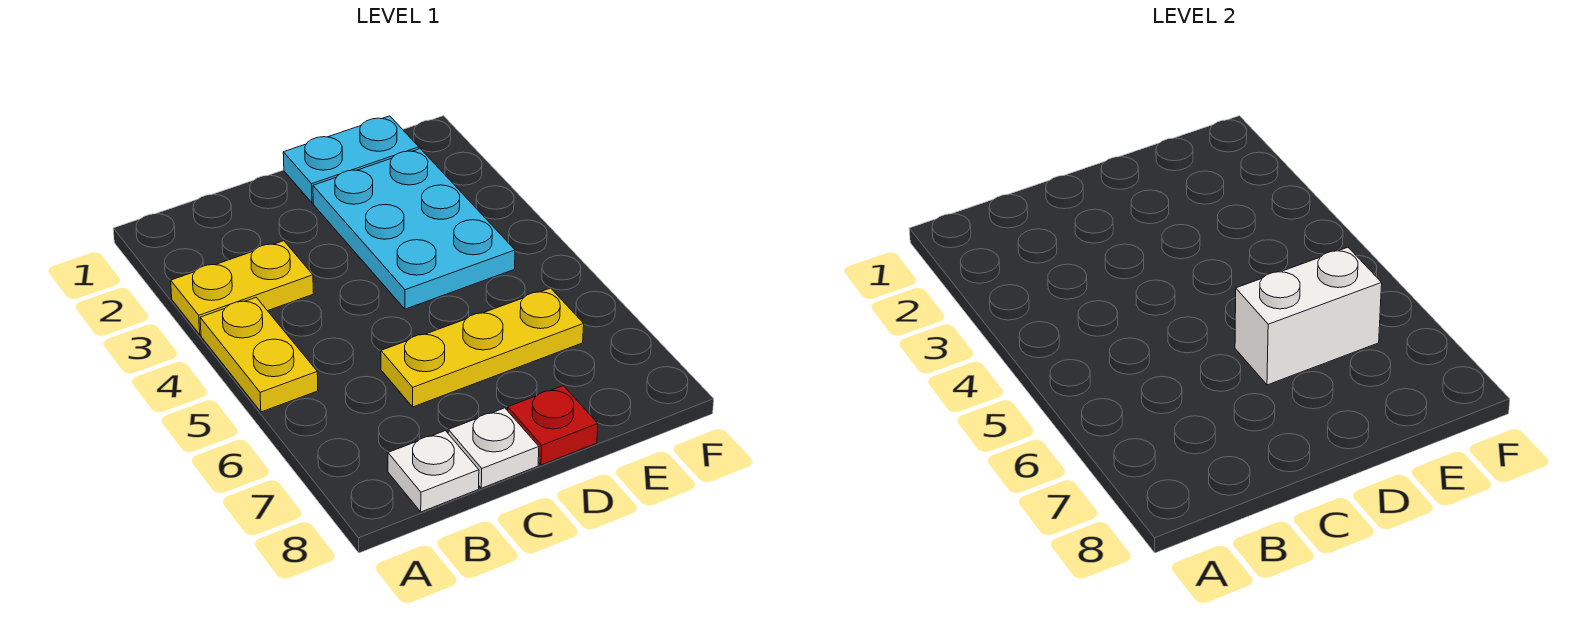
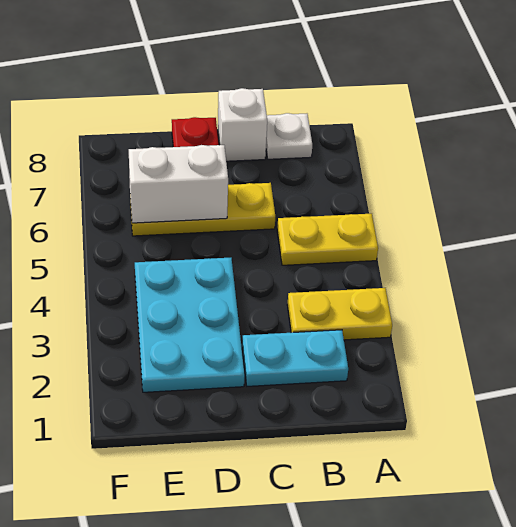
yellow 1x2 plate [200,298,318,412] -> yellow 1x2 plate turned to [277,214,378,265]
white 1x1 plate [448,408,539,488] -> white 1x1 brick [218,88,267,161]
cyan 1x2 plate [283,116,419,203] -> cyan 1x2 plate moved to [242,330,348,386]

